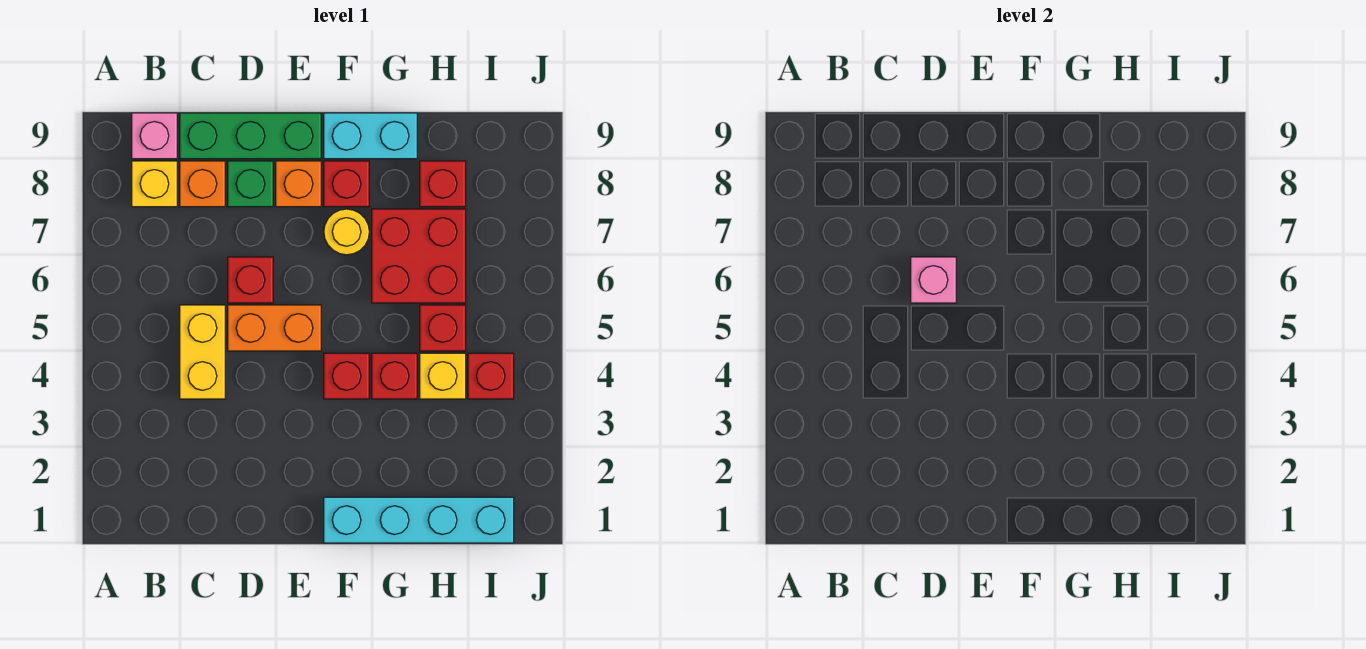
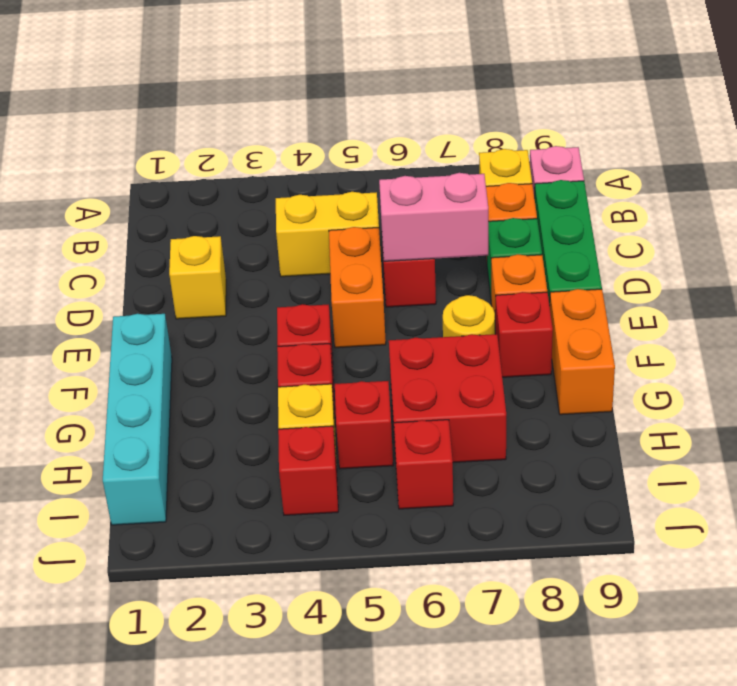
none -> yellow 1x1 brick [169,236,226,319]
pink 1x1 brick [911,257,956,303] -> pink 1x2 brick [379,173,488,261]
cyan 1x2 brick [324,113,417,159] -> orange 1x2 brick [550,289,615,415]
red 1x1 brick [420,161,466,207] -> red 1x1 brick moved to [394,420,453,509]

